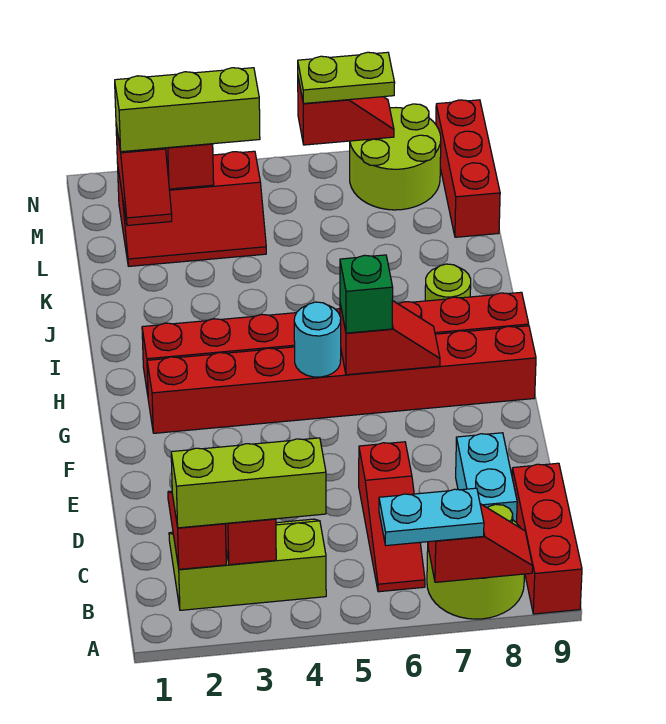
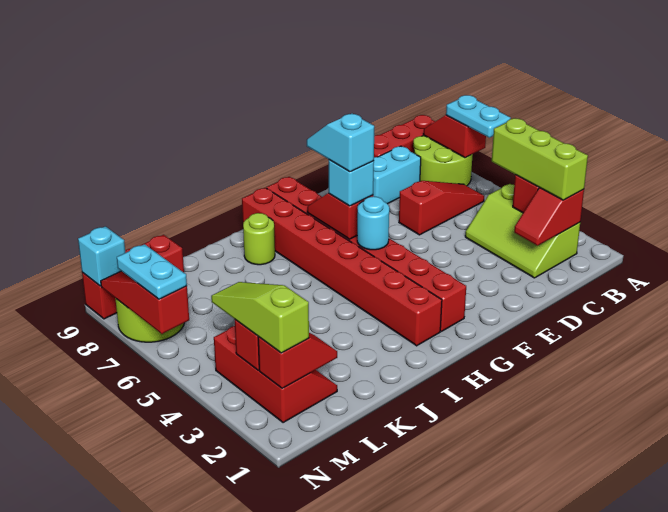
green 1x1 brick [340,255,393,333] -> cyan 1x1 brick [329,160,374,206]
none -> cyan 1x2 slope [307,114,374,172]
lime 1x3 brick [115,68,260,152] -> lime 1x3 slope [211,282,309,353]
red 1x2 slope [298,78,394,145] -> red 1x3 slope [101,271,189,334]
lime 1x2 plate [298,52,395,104] -> cyan 1x2 plate [117,244,187,299]
none -> cyan 1x1 brick [78,226,125,286]

